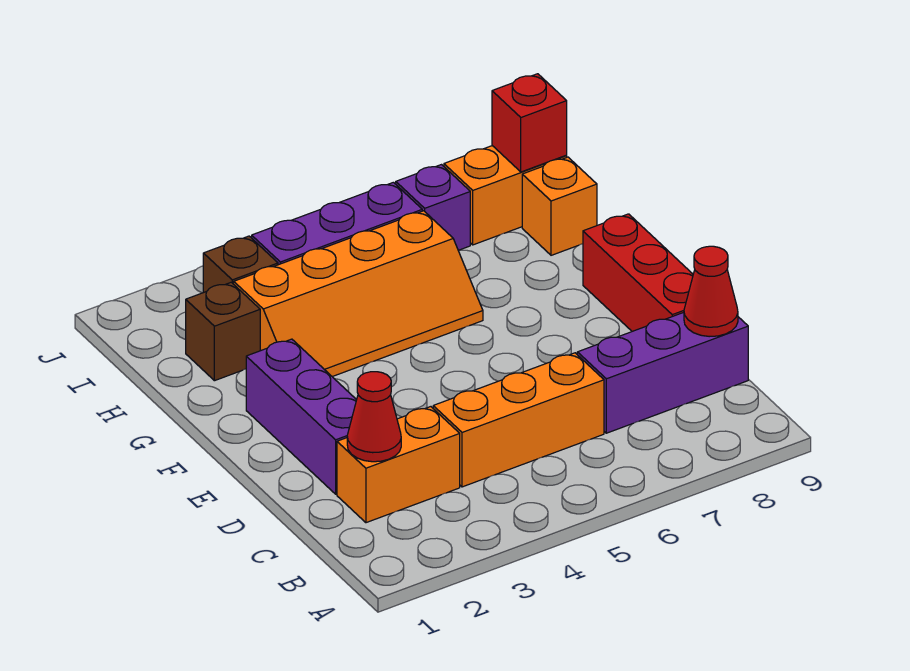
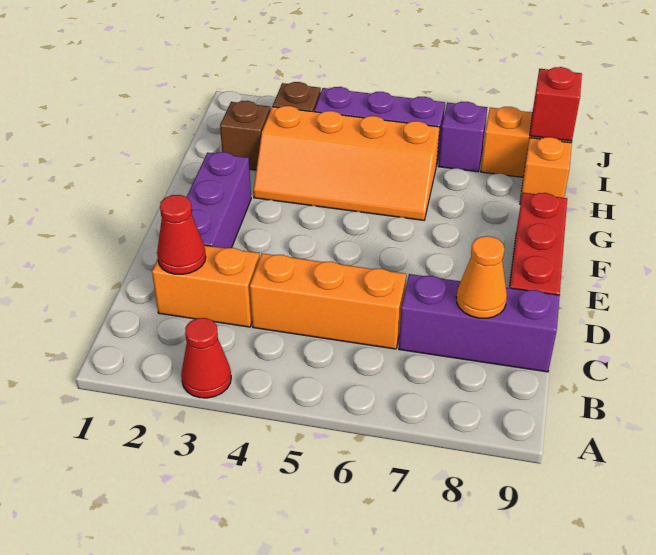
none -> orange 1x1 cone [456,236,507,318]
red 1x1 cone [684,246,738,337] -> red 1x1 cone moved to [181,318,231,398]

